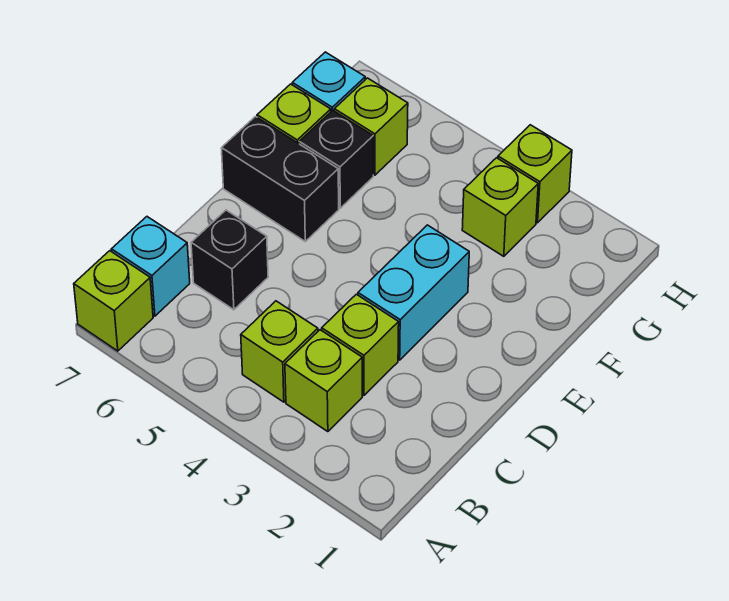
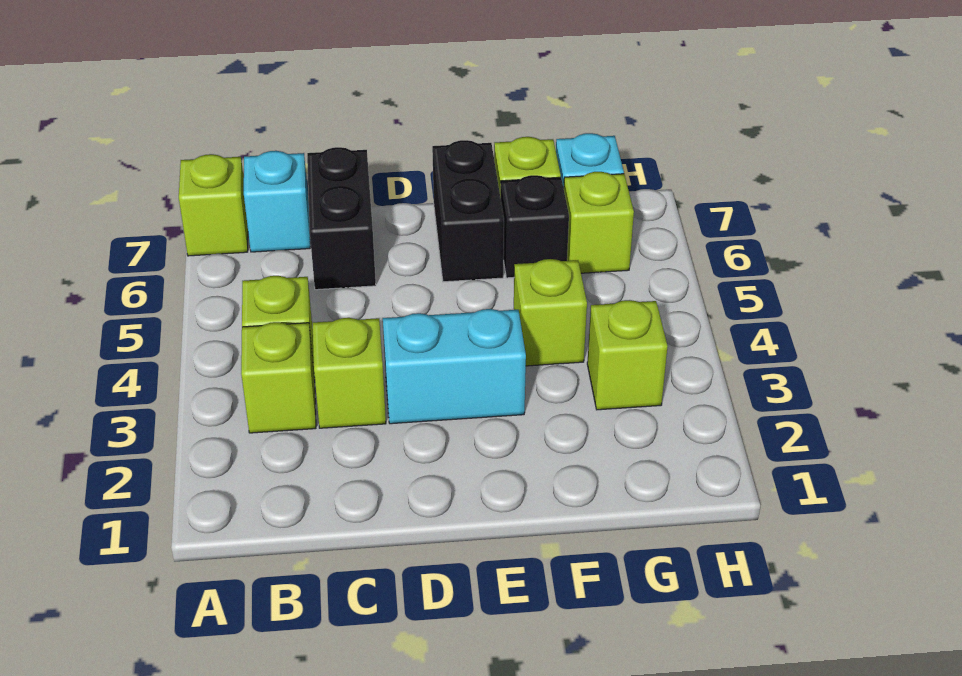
black 1x1 brick [191,210,268,310] -> black 1x2 brick [307,147,376,290]
lime 1x1 brick [498,125,572,223] -> lime 1x1 brick moved to [514,259,587,366]

